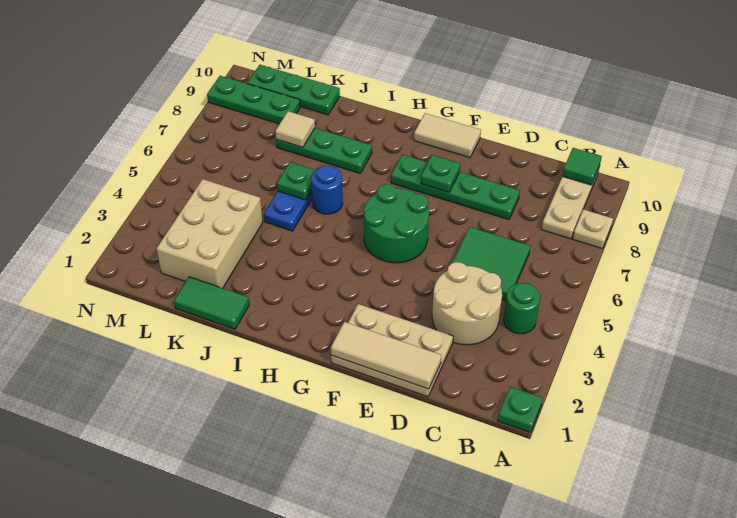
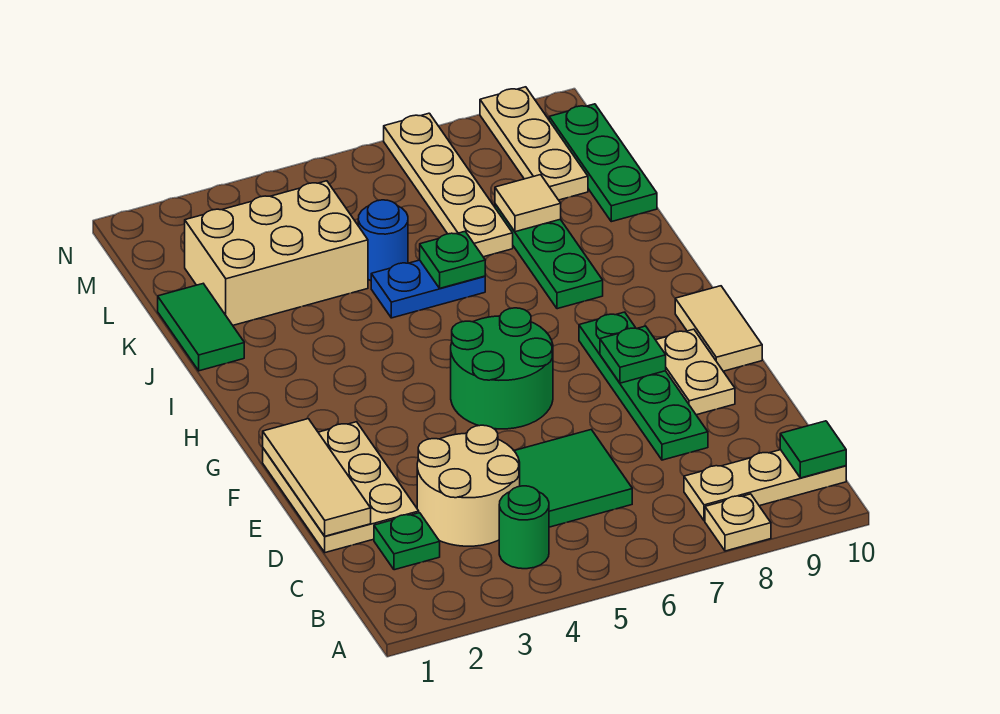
green 1x1 plate [498,387,543,433] -> green 1x1 plate moved to [374,513,440,570]
none -> tan 1x2 plate [656,329,735,415]
blue 1x1 round brick [311,165,343,214] -> blue 1x1 round brick moved to [358,200,408,281]
none -> tan 1x4 plate [384,113,513,257]
green 1x3 plate [207,76,300,124] -> tan 1x3 plate [480,87,588,200]

